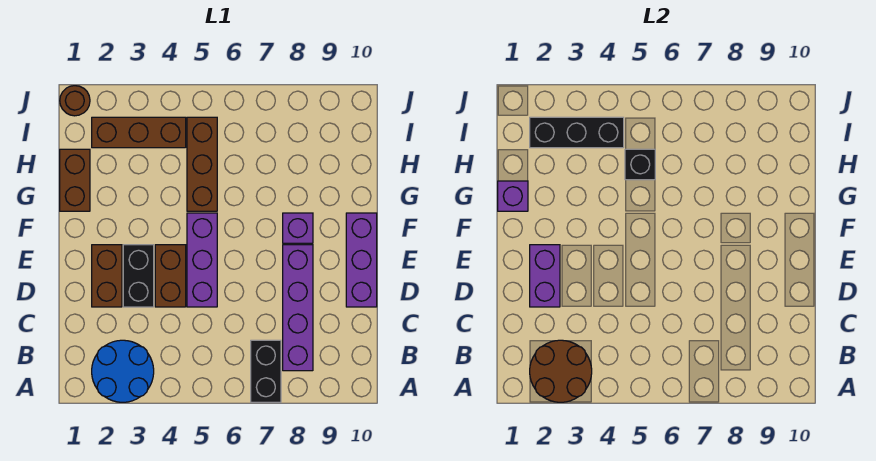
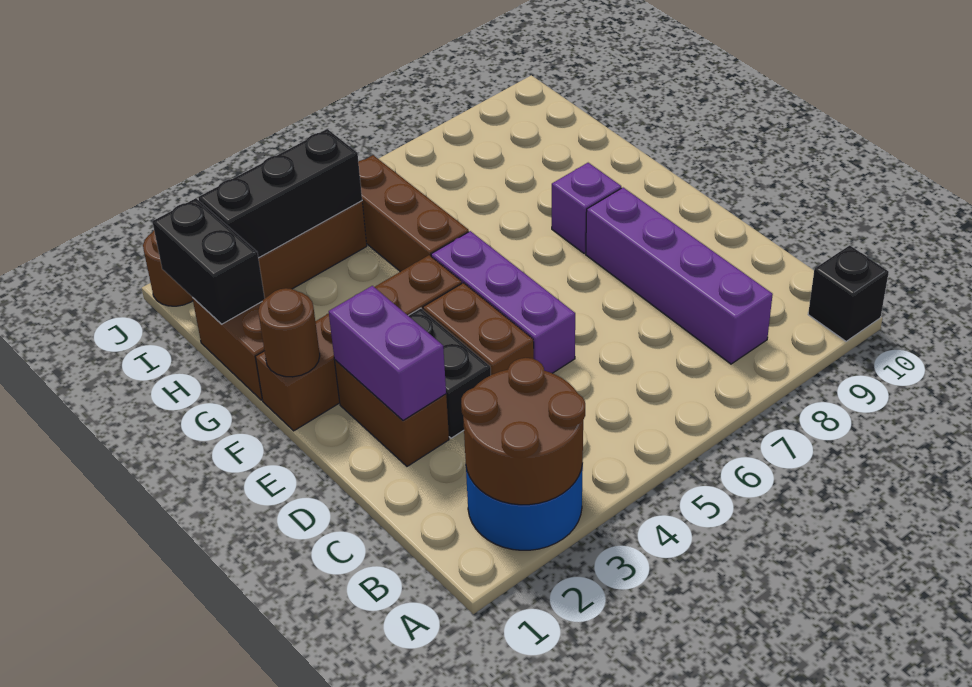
black 1x2 brick [251,340,281,402] -> black 1x2 brick moved to [152,198,265,324]
purple 1x3 brick [346,213,377,307] -> none
none -> brown 1x4 brick [255,255,462,431]
none -> brown 1x1 round brick [258,288,320,377]
purple 1x1 brick [498,181,528,211] -> none
black 1x1 brick [625,149,655,180] -> black 1x1 brick moved to [808,245,889,341]

